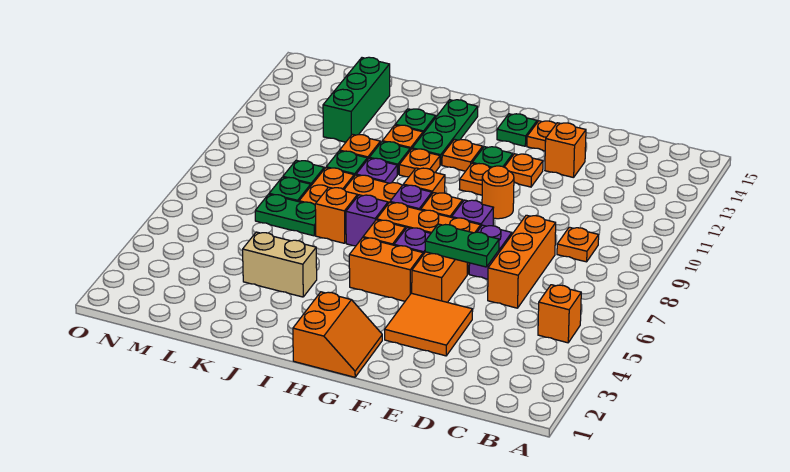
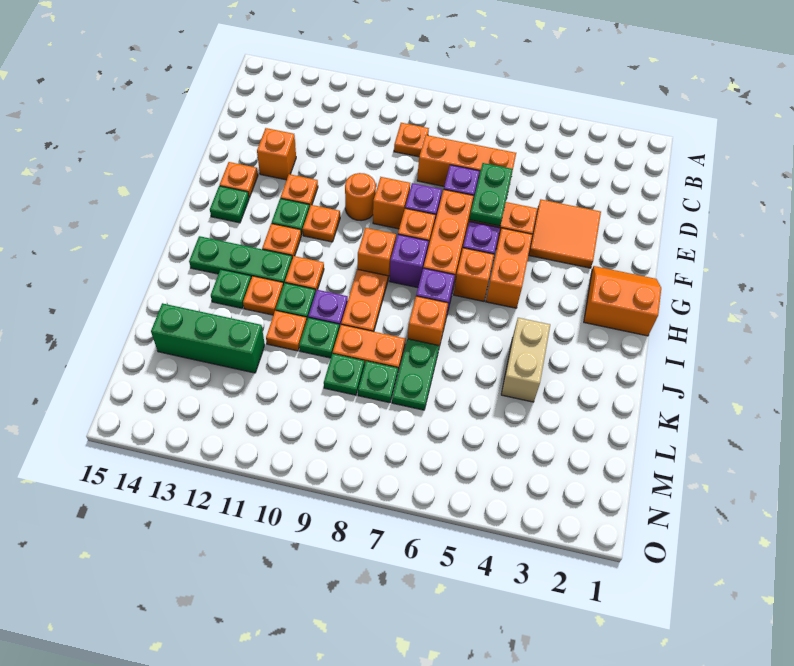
orange 1x1 brick [538,285,581,343] -> orange 1x1 brick moved to [373,177,410,229]

